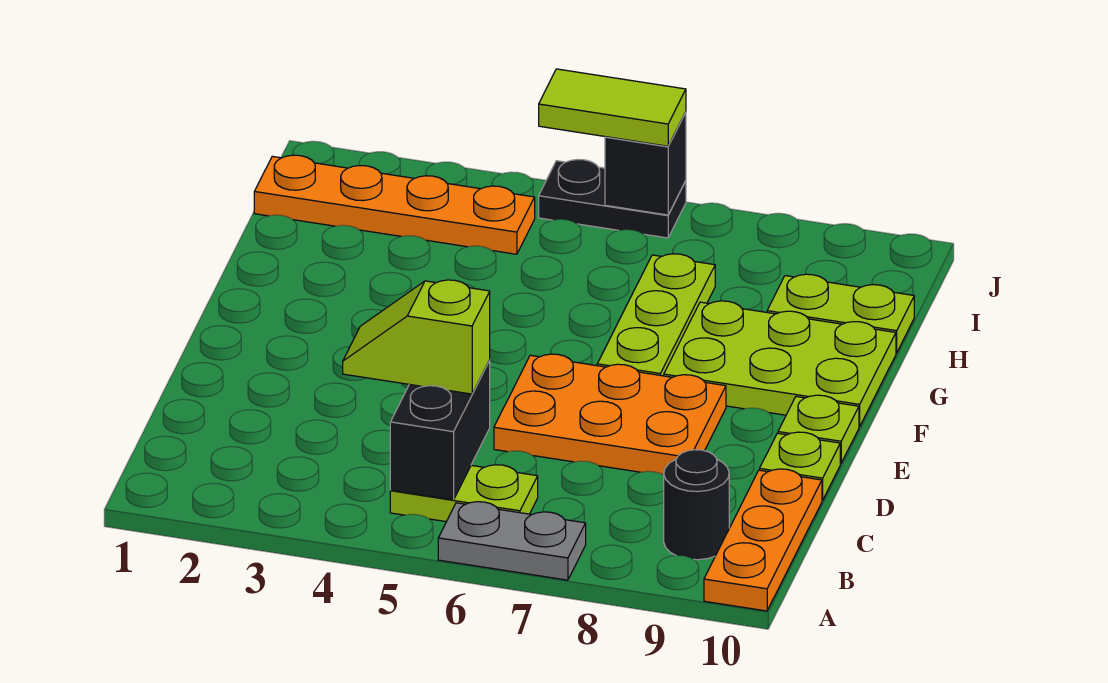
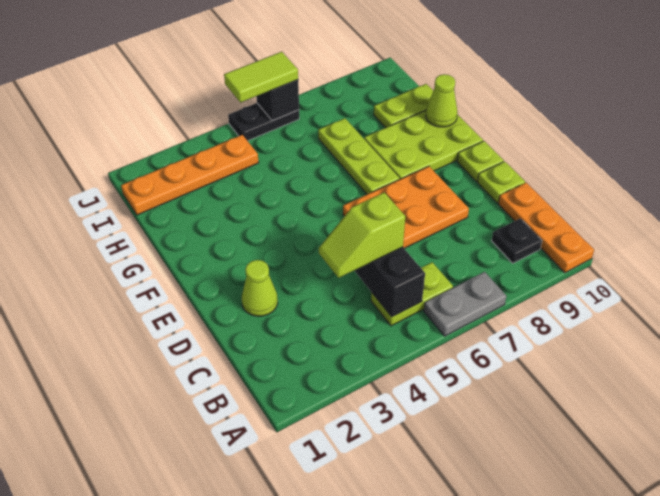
black 1x1 round brick [664,450,729,560] -> black 1x1 plate [492,218,542,263]
none -> lime 1x1 cone [242,260,278,316]
none -> lime 1x1 cone [426,74,458,127]

